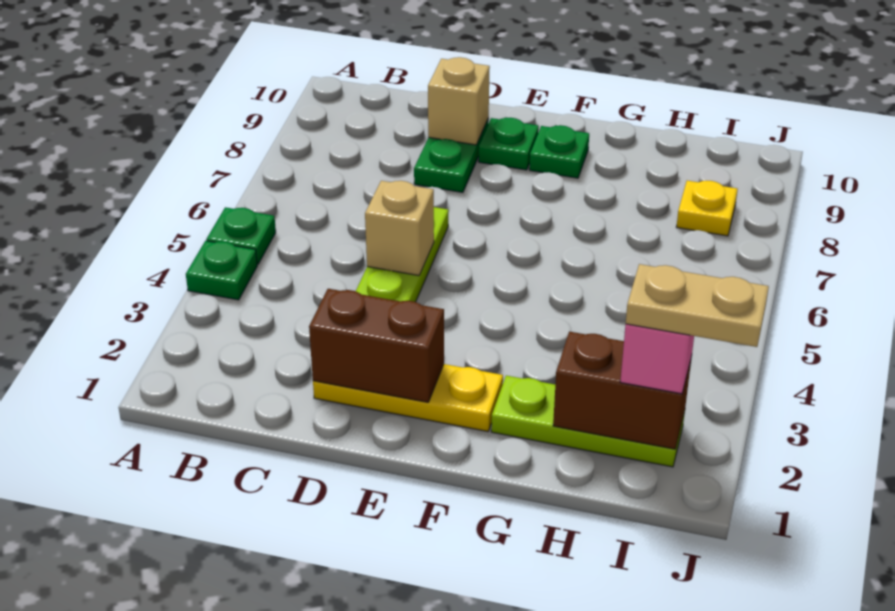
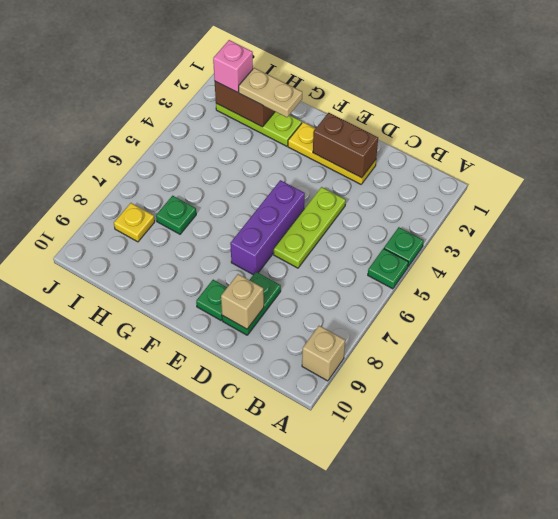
tan 1x1 brick [365,181,434,276] -> tan 1x1 brick moved to [302,326,345,381]
none -> purple 1x3 brick [230,180,305,275]
green 1x1 plate [529,125,589,178] -> green 1x1 plate moved to [156,196,196,234]
tan 1x2 plate [626,264,769,347] -> tan 1x2 plate moved to [239,68,302,117]

